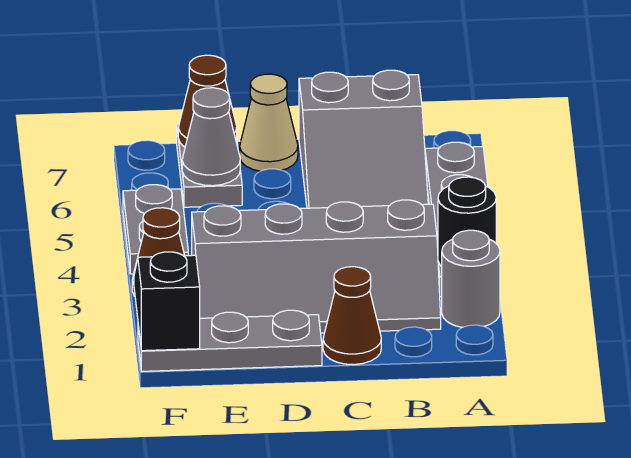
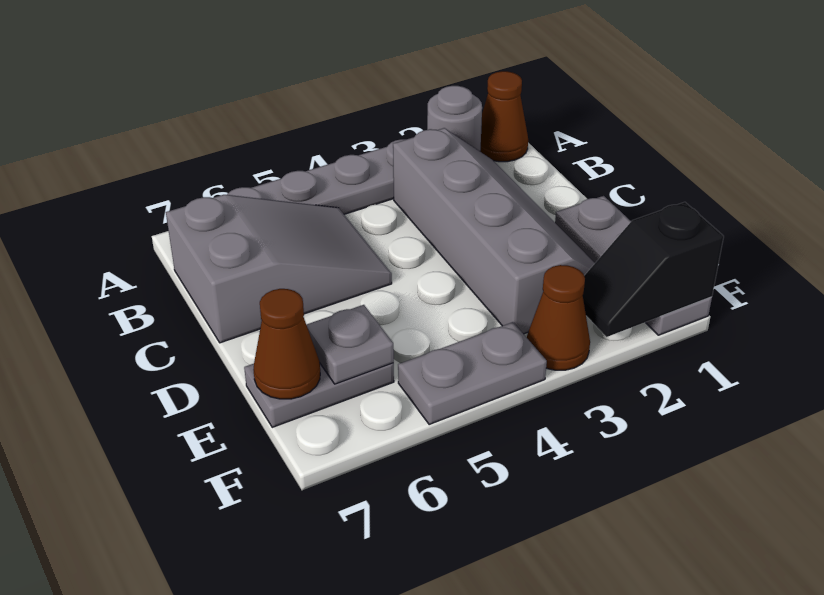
black 1x1 round brick [438,177,496,267] -> none
brown 1x1 cone [323,267,381,365] -> brown 1x1 cone moved to [480,71,528,162]
tan 1x1 cone [240,74,298,171] -> none
grey 1x1 cone [182,88,240,186] -> grey 1x1 plate [306,305,394,384]

